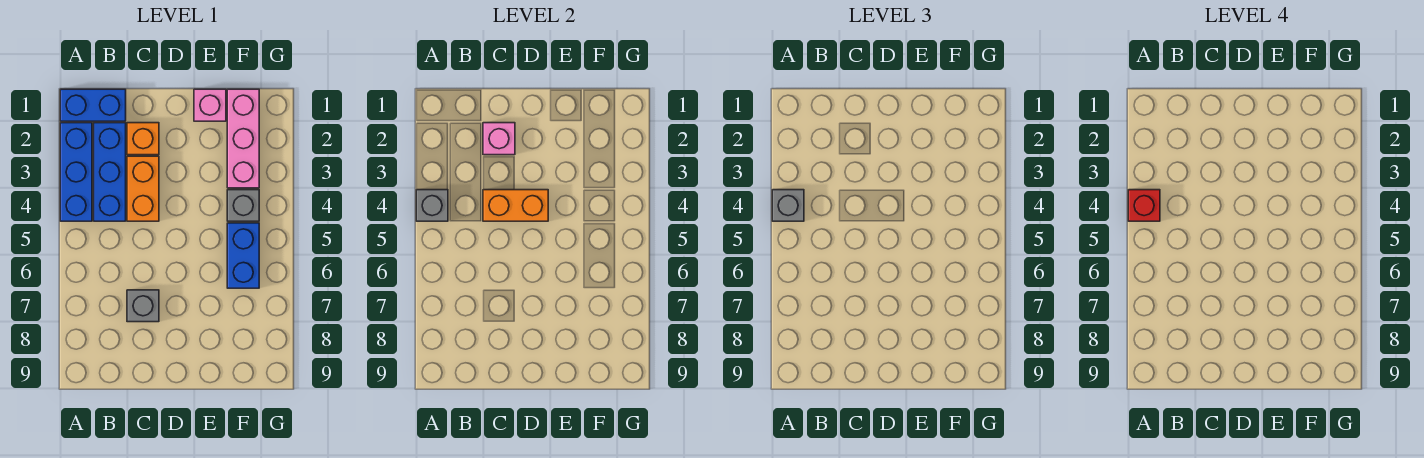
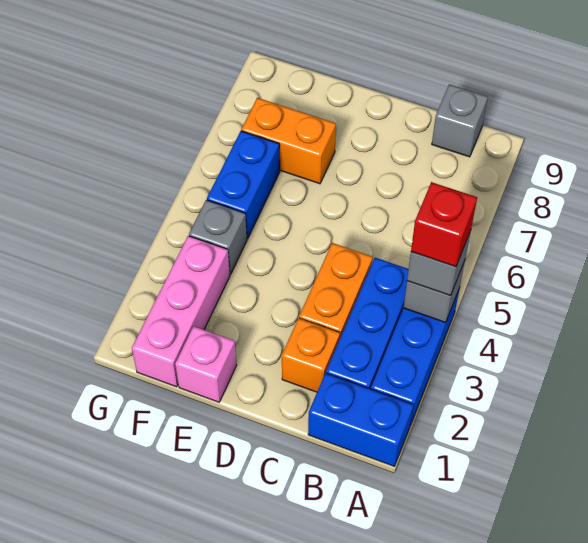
pink 1x1 brick [483,123,515,155] -> none
orange 1x2 brick [483,190,548,221] -> orange 1x2 brick moved to [241,98,336,184]
grey 1x1 brick [127,290,159,322] -> grey 1x1 brick moved to [432,84,488,157]

